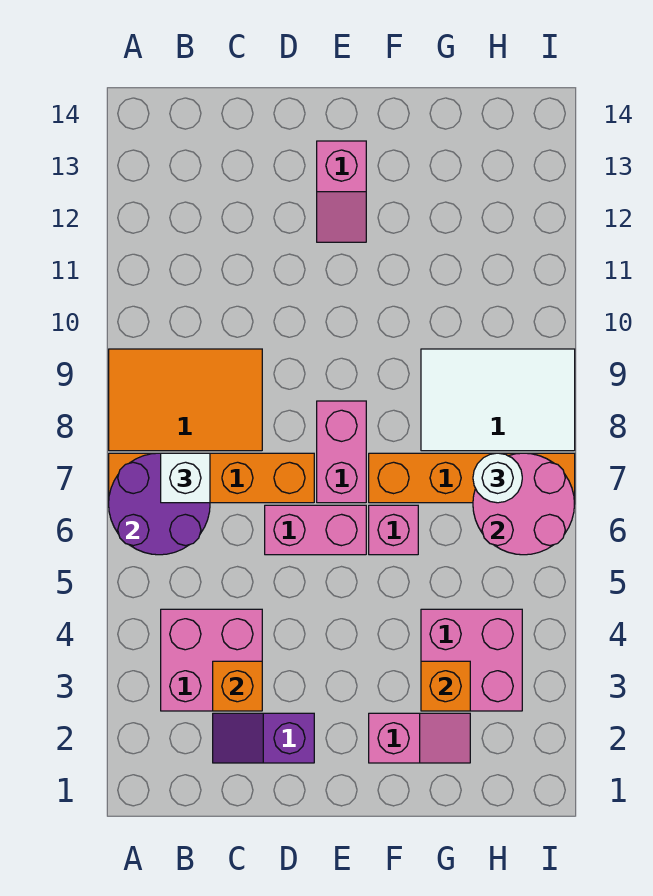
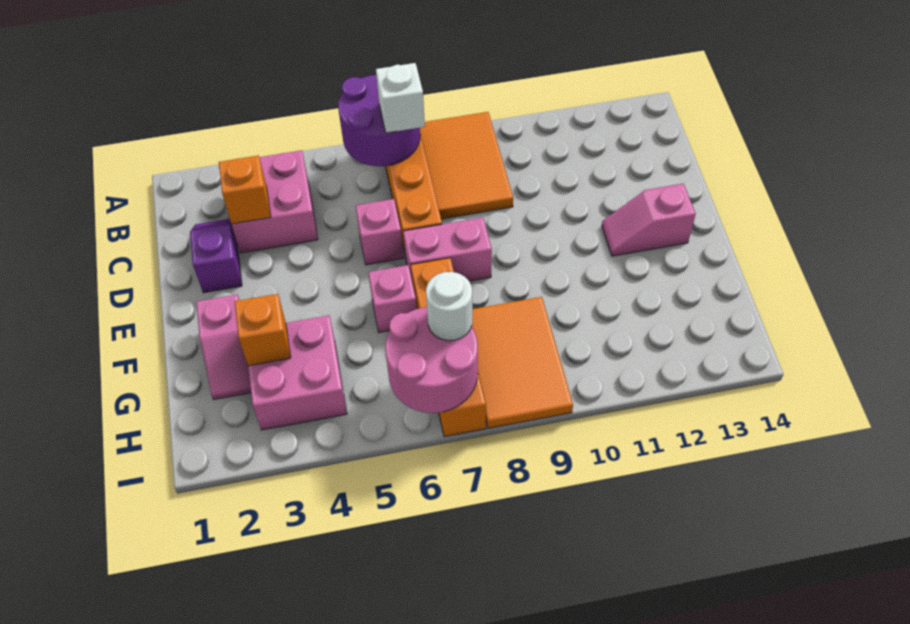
pink 1x2 brick [265,505,366,555] -> pink 1x1 brick [356,199,403,265]
white 2x3 tile [421,349,575,451] -> orange 2x3 tile [472,297,573,428]

